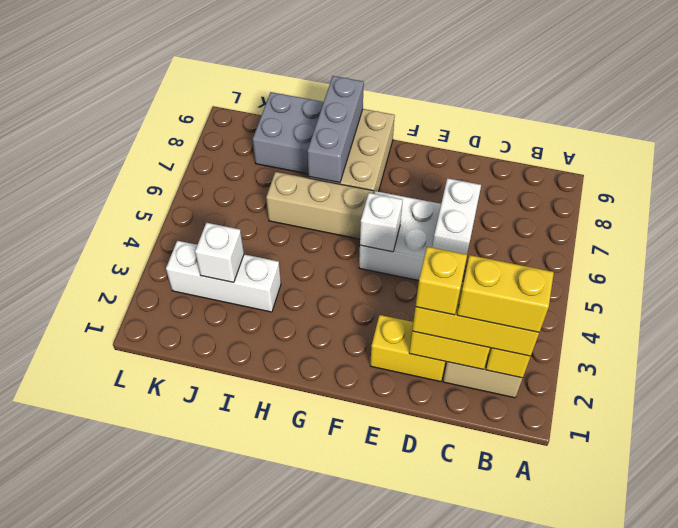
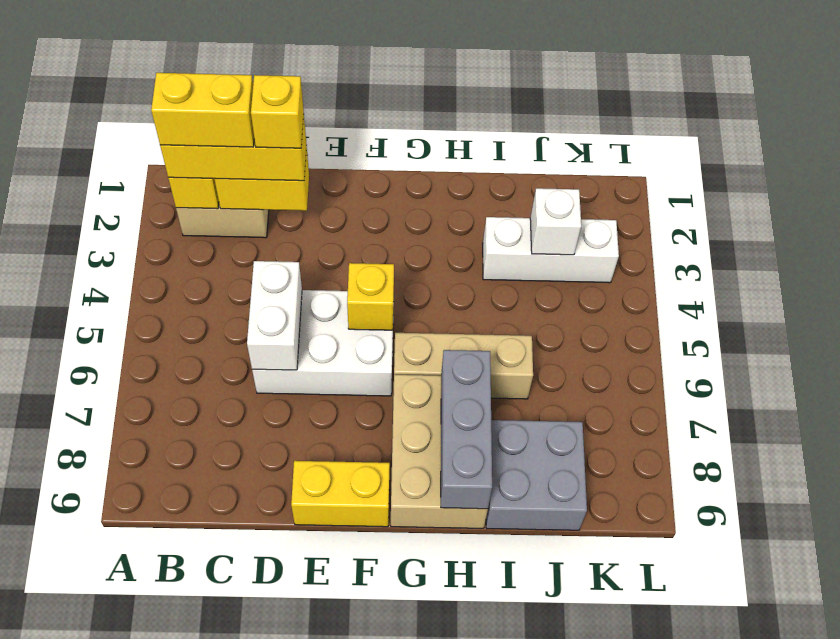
yellow 1x2 brick [370,315,445,382] -> yellow 1x2 brick moved to [291,461,390,527]
white 1x1 brick [360,193,403,252] -> yellow 1x1 brick [347,263,394,330]

